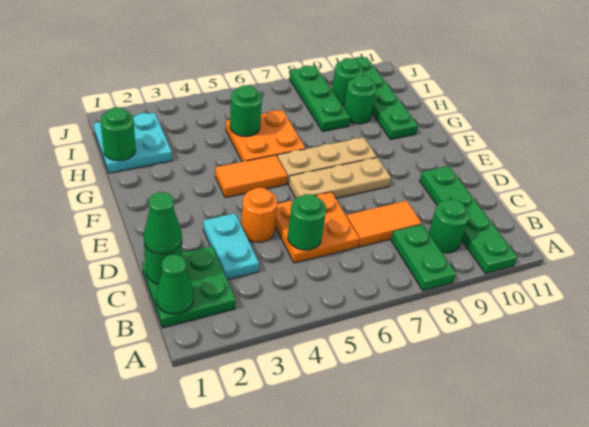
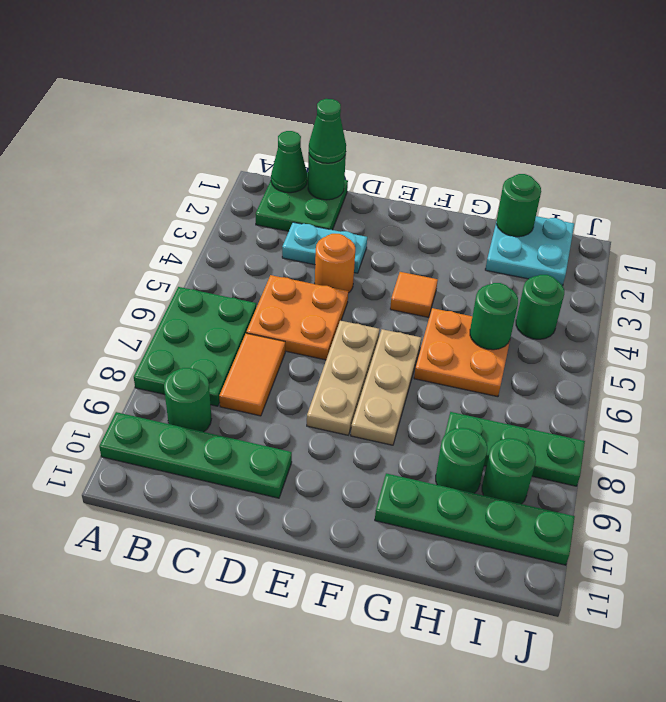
green 1x2 plate [391,224,456,291] -> green 2x3 plate [134,287,256,406]
green 1x1 round brick [288,194,326,250] -> green 1x1 round brick moved to [516,275,564,339]
orange 1x2 tile [215,155,287,198] -> orange 1x1 tile [390,272,438,317]

